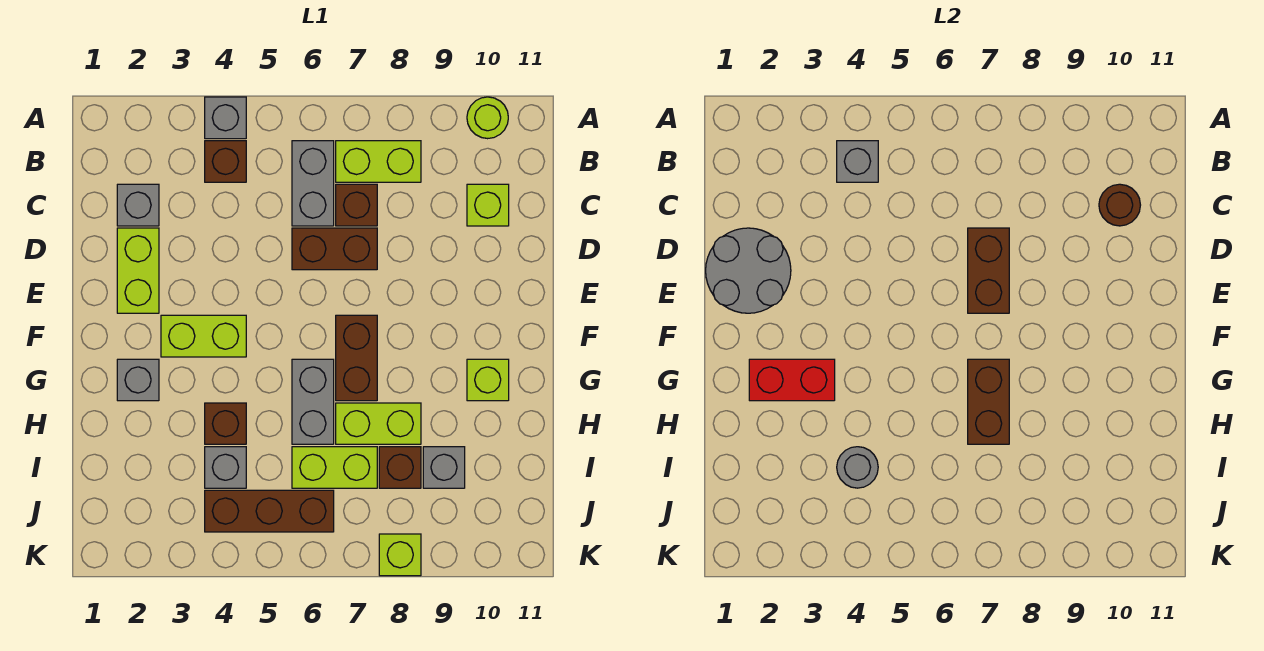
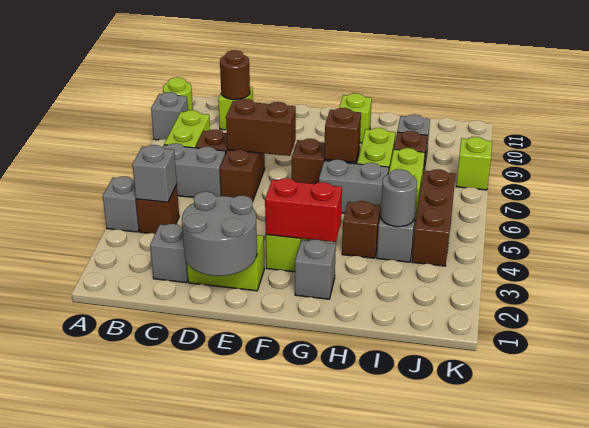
none -> grey 1x1 brick [151,92,188,140]
red 1x2 brick [749,359,835,401] -> red 1x2 brick turned to [265,178,342,242]
brown 1x2 brick [968,359,1009,444] -> brown 1x1 brick [324,108,361,162]

